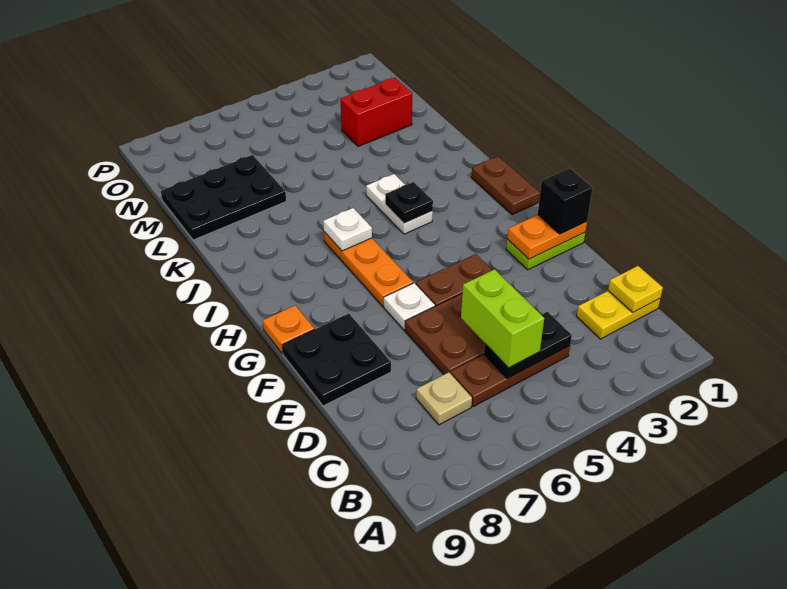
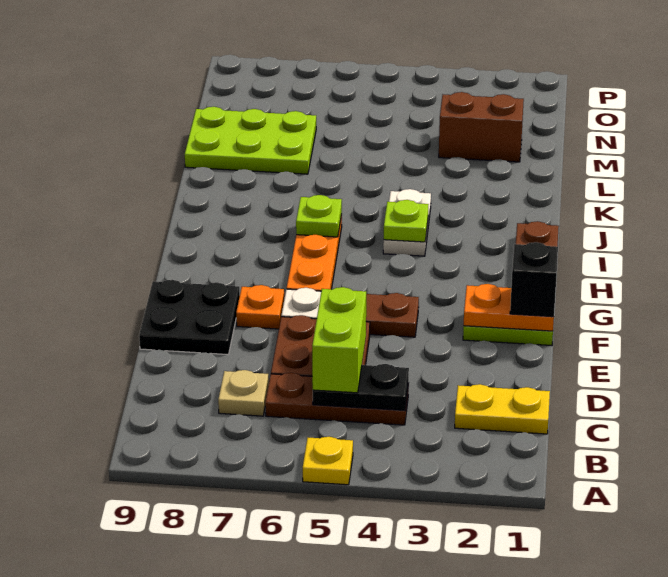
yellow 1x1 plate [608,266,663,312] -> yellow 1x1 plate moved to [303,437,353,485]
orange 1x1 plate [263,305,314,354] -> orange 1x1 plate moved to [236,285,284,329]
black 1x1 plate [385,182,433,224] -> lime 1x1 plate [384,200,428,242]
white 1x1 plate [323,208,372,251] -> lime 1x1 plate [296,195,342,237]
black 2x3 plate [161,155,286,240] -> lime 2x3 plate [185,107,316,174]
red 1x2 brick [340,78,412,146] -> brown 1x2 brick [439,92,524,162]

